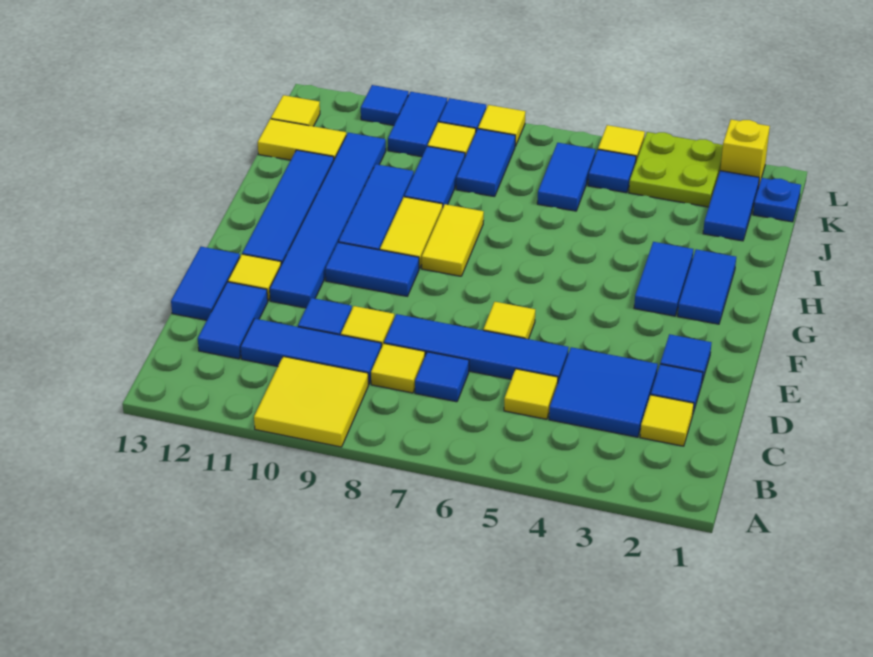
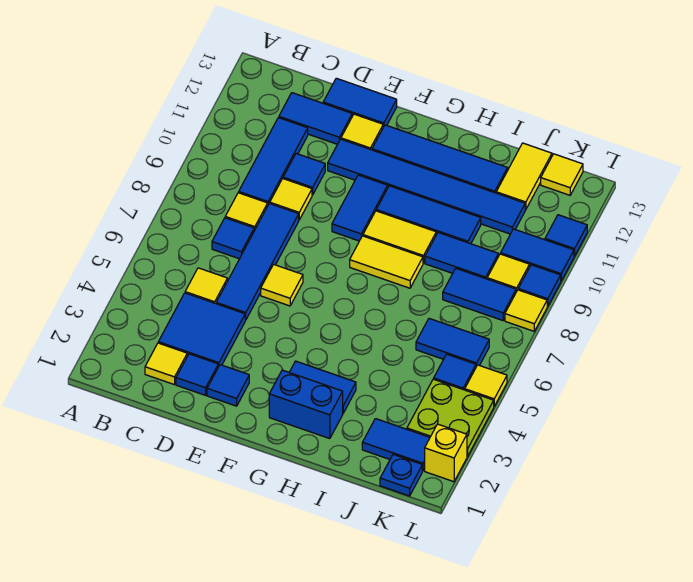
yellow 2x2 tile [254,356,368,447] -> none
blue 1x2 tile [678,249,736,324] -> blue 1x2 brick [269,370,343,439]

